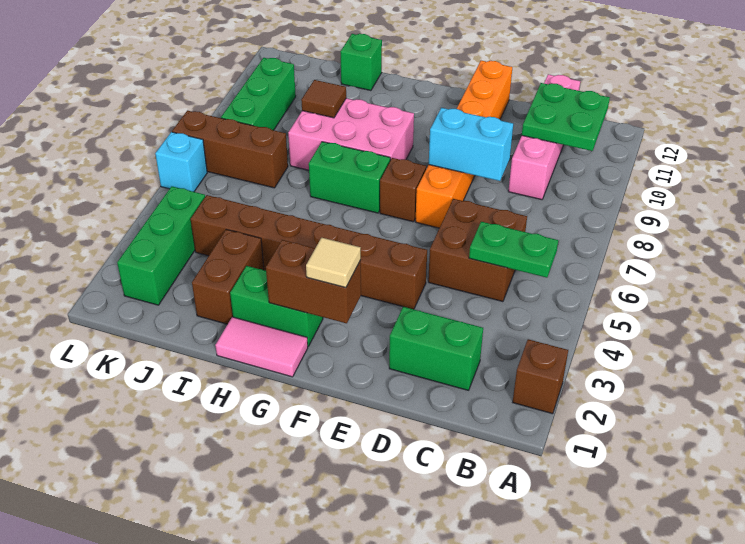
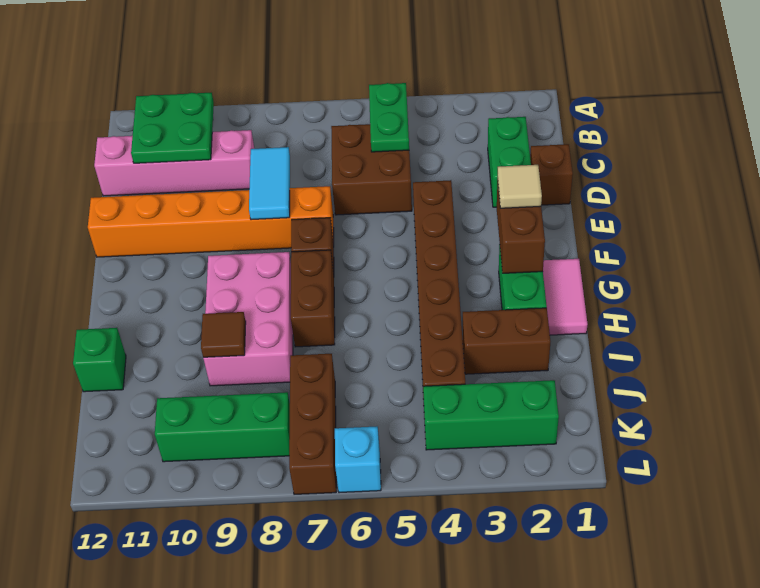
brown 1x1 brick [513,339,568,414] -> brown 1x1 brick moved to [530,144,573,205]
cyan 1x2 brick [429,108,513,181] -> cyan 1x2 tile [249,147,290,220]
green 1x2 brick [309,142,390,213] -> brown 1x2 brick [291,250,335,347]

